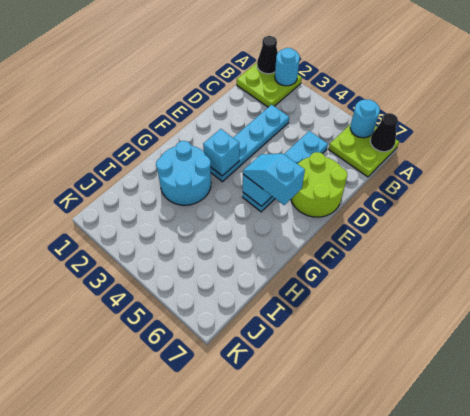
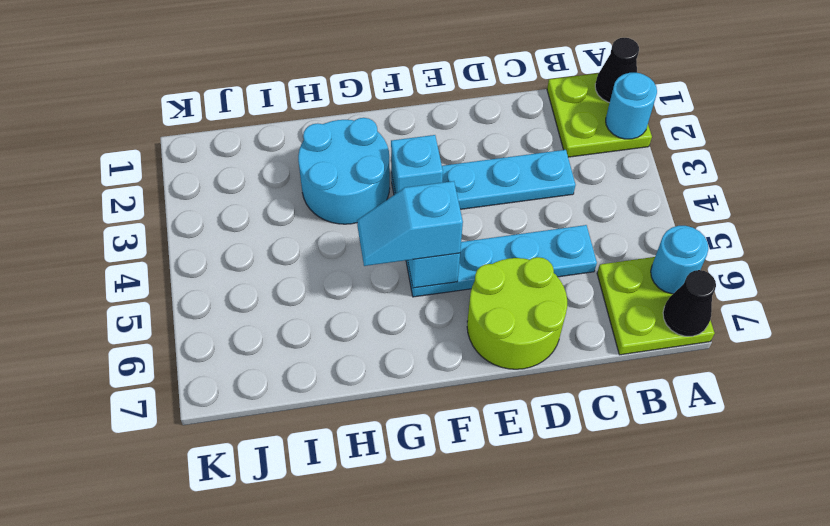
cyan 1x2 slope [243,154,305,205] -> cyan 1x2 slope turned to [357,181,463,266]

